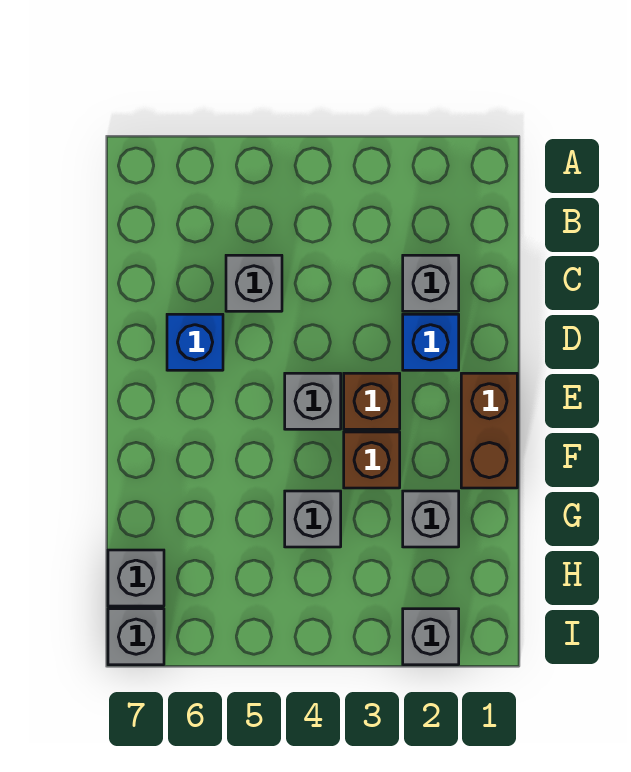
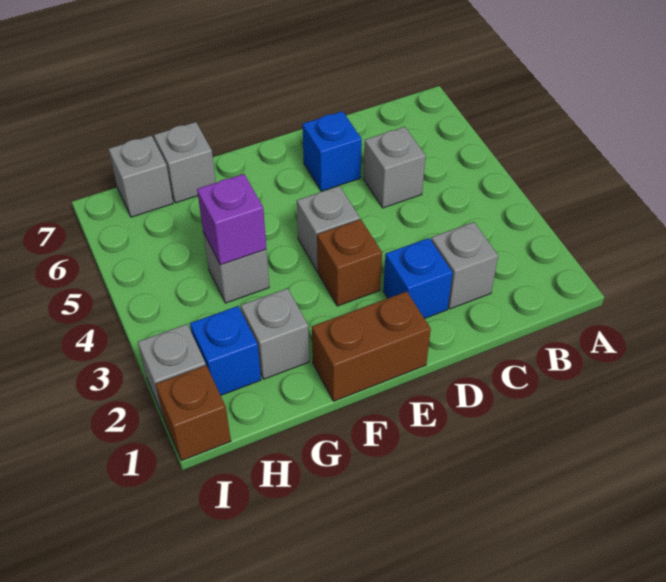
brown 1x1 brick [344,432,400,488] -> brown 1x1 brick moved to [156,365,231,461]
none -> purple 1x1 brick [197,174,266,265]
none -> blue 1x1 brick [190,306,261,395]
grey 1x1 brick [108,609,164,665] -> grey 1x1 brick moved to [154,122,216,203]

